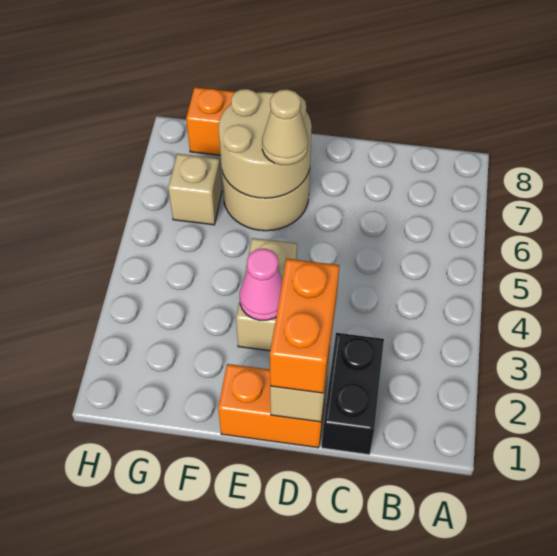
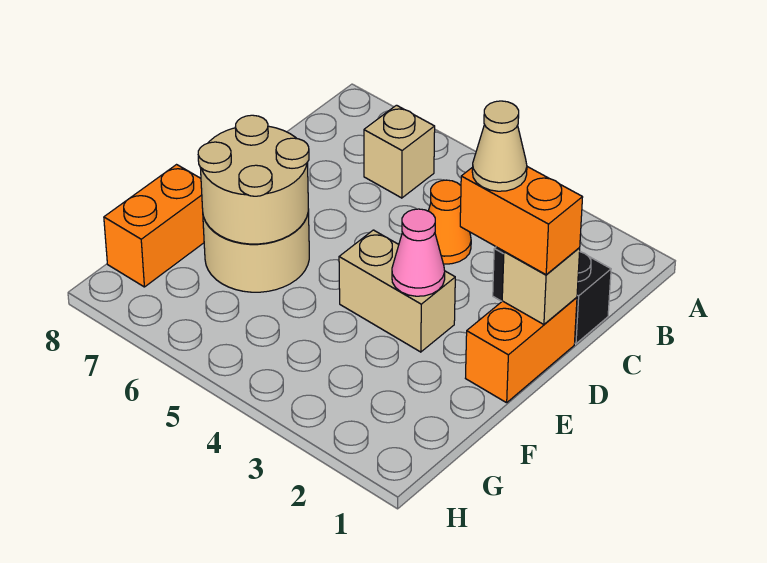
none -> orange 1x1 cone [429,180,471,264]
tan 1x1 cone [262,89,308,165] -> tan 1x1 cone moved to [472,101,527,191]
tan 1x1 brick [168,154,222,225] -> tan 1x1 brick moved to [364,105,435,198]

